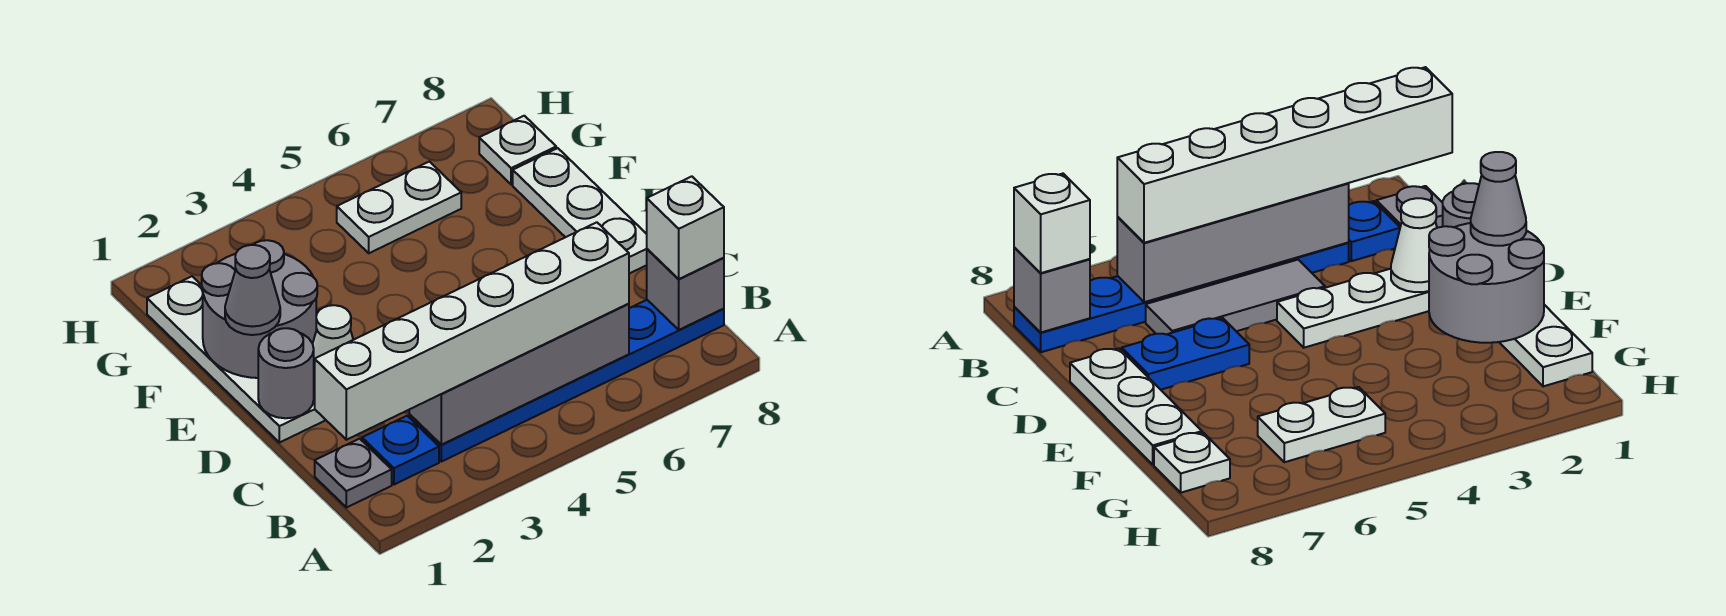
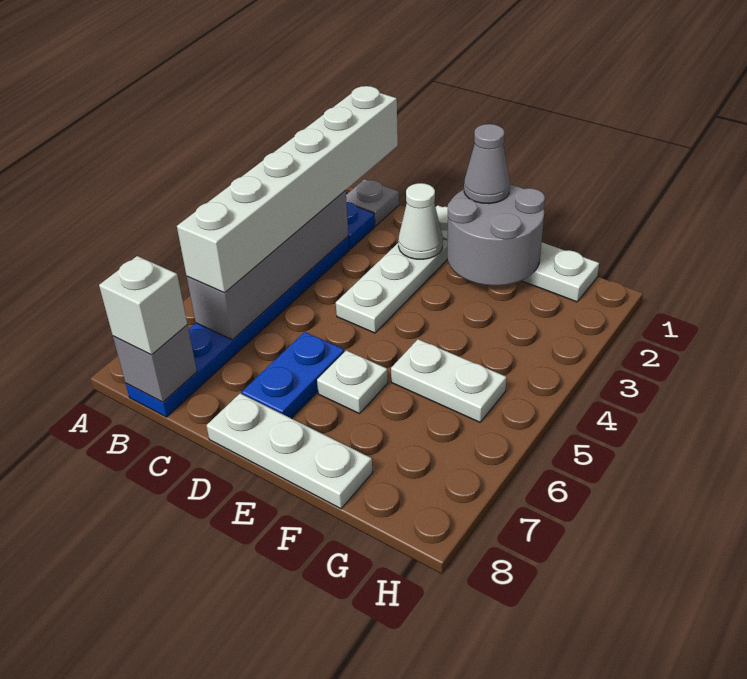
grey 1x3 tile [1146,260,1325,334] -> none
grey 1x1 round brick [258,328,314,418] -> none
white 1x2 plate [337,162,461,253] -> white 1x2 plate turned to [391,339,507,422]
white 1x1 plate [479,116,556,185] -> white 1x1 plate moved to [317,350,388,414]

